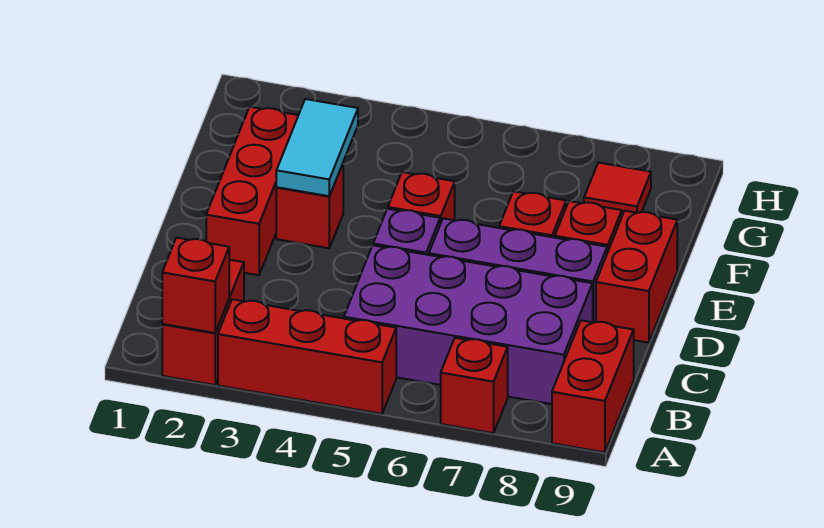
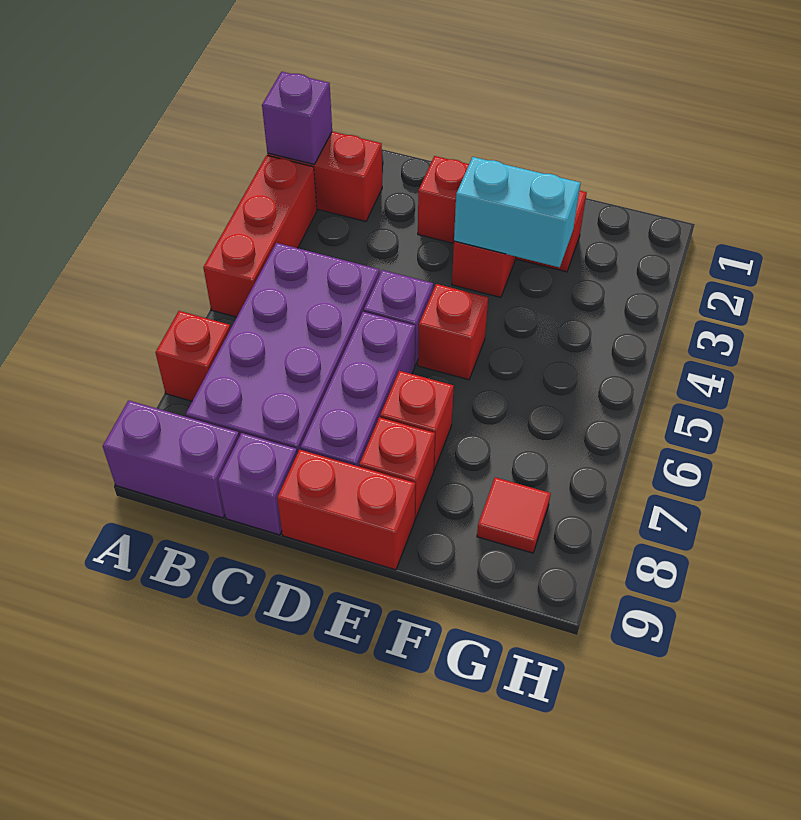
red 1x1 brick [162,238,229,333] -> purple 1x1 brick [262,72,332,164]
red 1x2 brick [552,321,634,452] -> purple 1x2 brick [103,400,239,518]
none -> purple 1x1 brick [218,433,297,535]
cyan 1x2 tile [276,99,358,196] -> cyan 1x2 brick [454,157,580,267]

